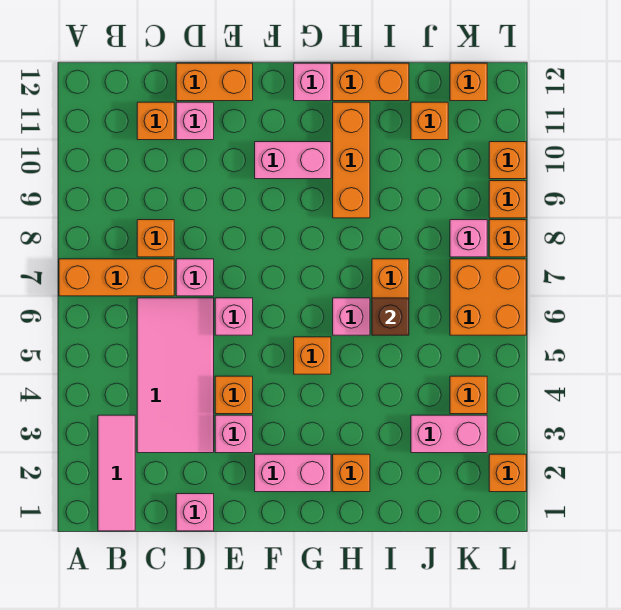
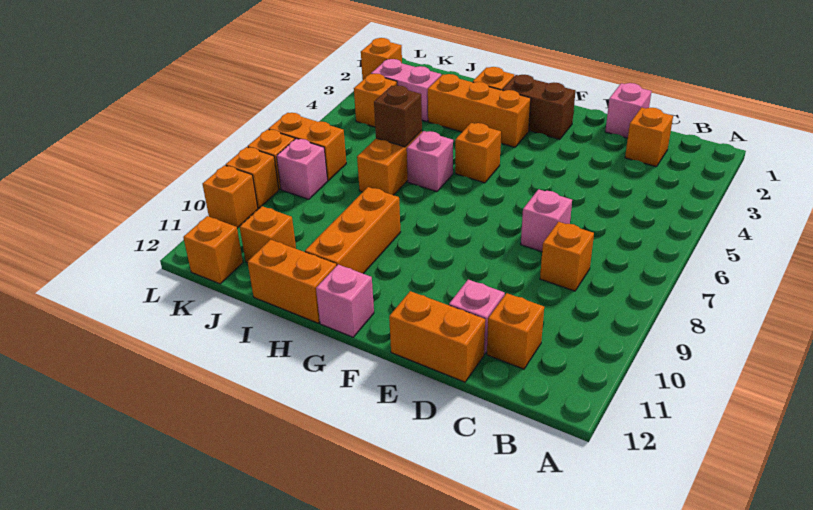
orange 1x3 brick [59,259,174,296] -> orange 1x3 brick moved to [428,74,531,147]
pink 1x3 tile [98,415,135,531] -> none
pink 2x4 tile [137,298,214,453] -> none
pink 1x1 brick [215,415,253,453] -> none
orange 1x1 brick [215,376,253,414] -> orange 1x1 brick moved to [625,107,673,167]
pink 1x1 brick [215,298,253,335] -> none
pink 1x2 brick [255,454,331,492] -> brown 1x2 brick [502,75,575,139]
pink 1x2 brick [255,142,331,179] -> none
orange 2x2 brick [450,259,526,335] -> orange 1x2 brick [269,113,346,181]

